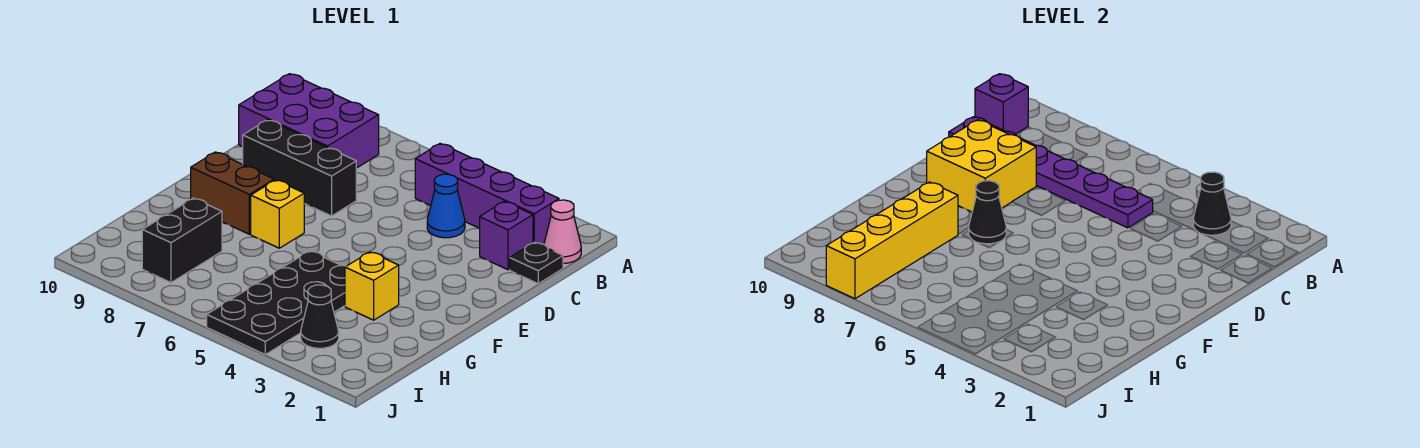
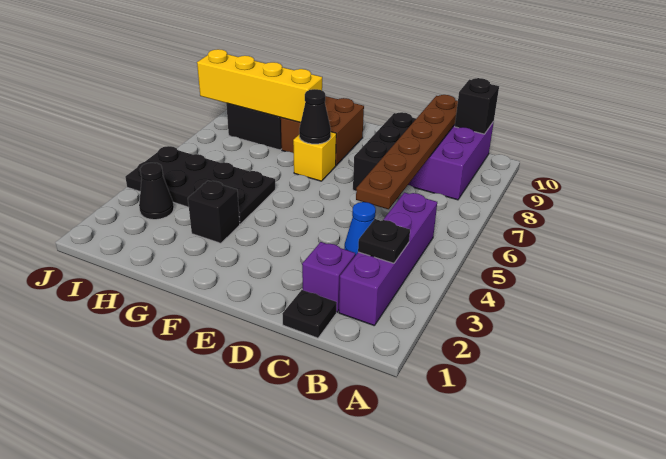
pink 1x1 cone [544,200,581,263] -> none
black 1x1 cone [1193,172,1231,235] -> black 1x1 plate [358,219,410,263]
purple 1x1 brick [975,74,1028,134] -> black 1x1 brick [455,78,499,134]
purple 1x6 plate [949,117,1153,228] -> brown 1x6 plate [356,95,458,209]
yellow 2x2 brick [927,120,1036,212] -> none
brown 1x2 brick [191,152,274,234] -> brown 2x2 brick [281,96,364,165]
yellow 1x1 brick [345,252,399,320] -> black 1x1 brick [188,181,240,243]

